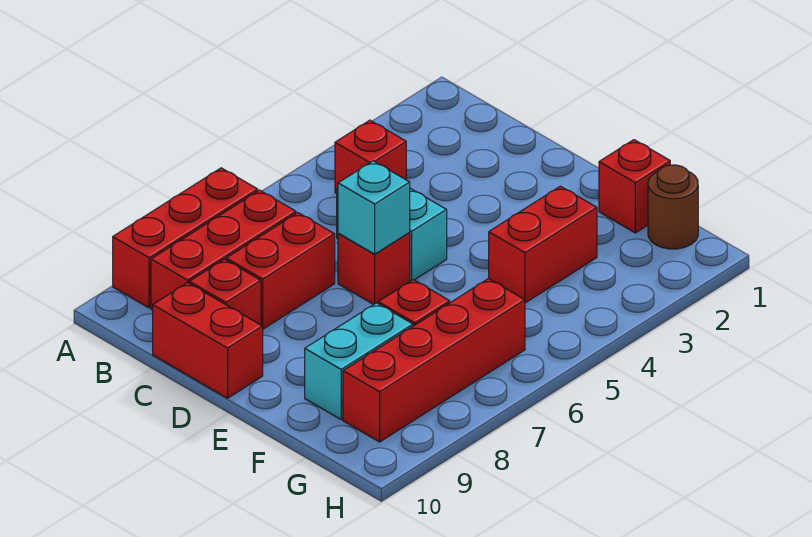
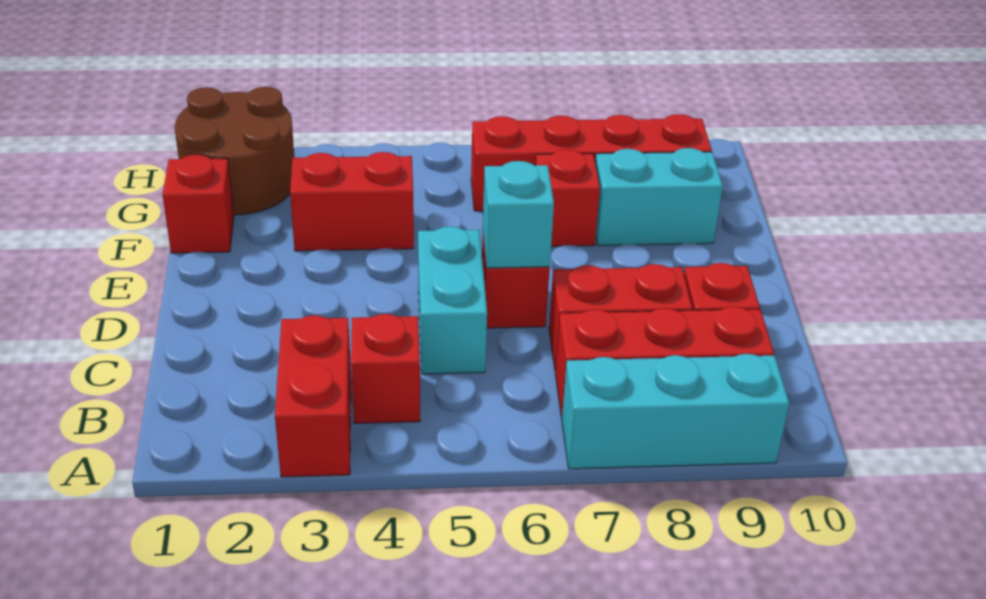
red 1x3 brick [113,168,258,308] -> cyan 1x3 brick [562,354,789,469]
red 1x2 brick [153,283,263,398] -> red 1x2 brick moved to [275,315,351,477]
brown 1x1 round brick [648,165,698,249] -> brown 2x2 round brick [175,87,294,215]

